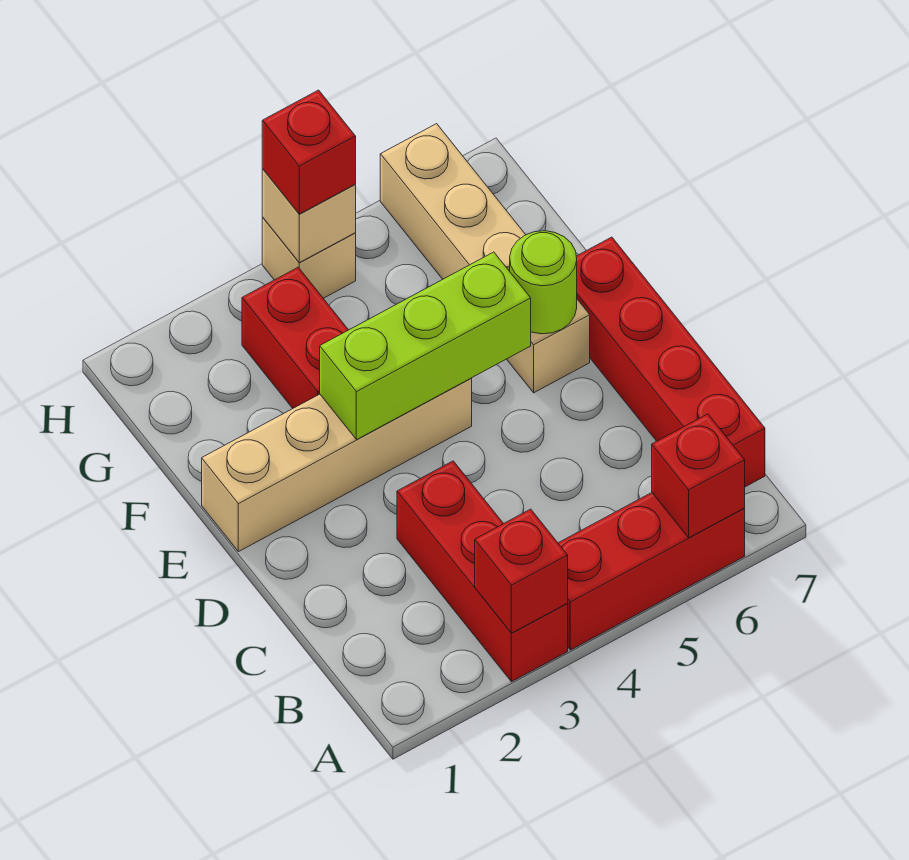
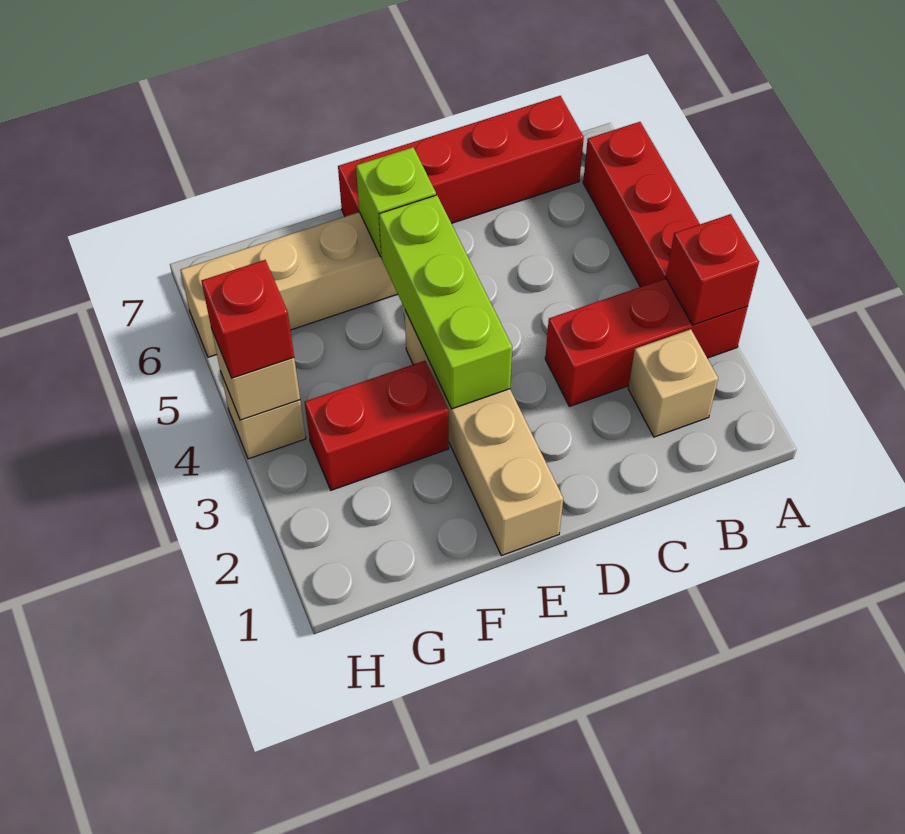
red 1x1 brick [652,414,745,538] -> none
none -> tan 1x1 brick [628,329,718,437]
lime 1x1 round brick [510,231,577,334] -> lime 1x1 brick [356,147,436,256]

